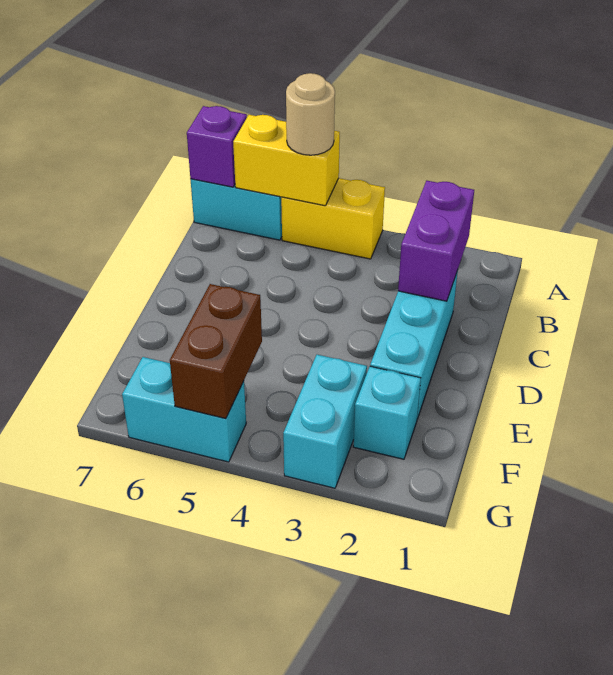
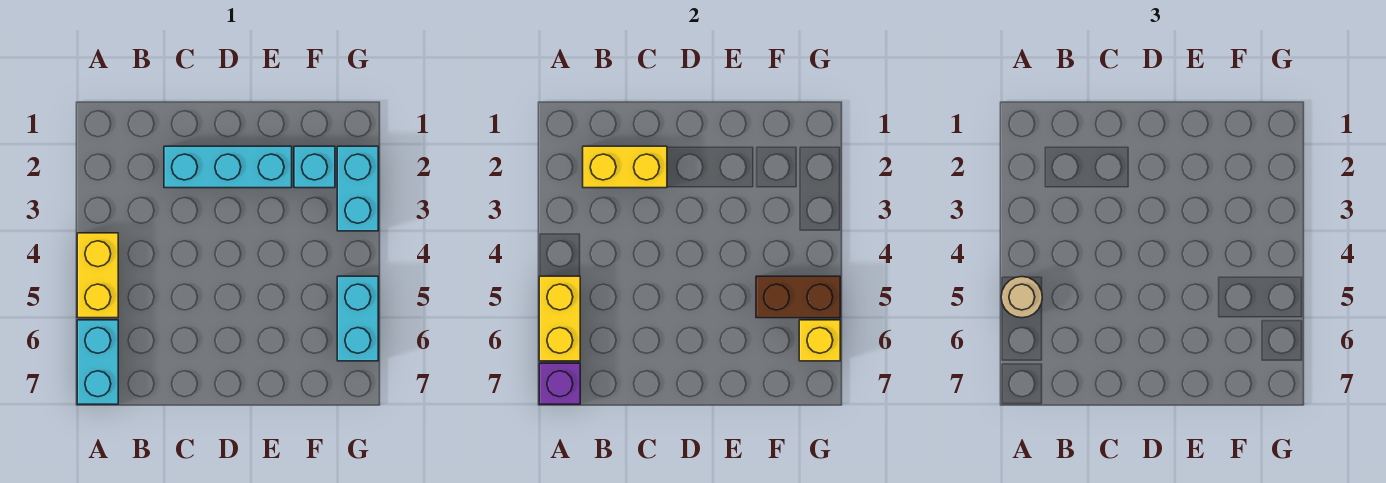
purple 1x2 brick [398,181,474,301] -> yellow 1x2 brick [583,146,667,188]
cyan 1x2 brick [283,355,367,488] -> cyan 1x2 brick turned to [337,146,378,231]
none -> yellow 1x1 brick [799,320,840,361]

